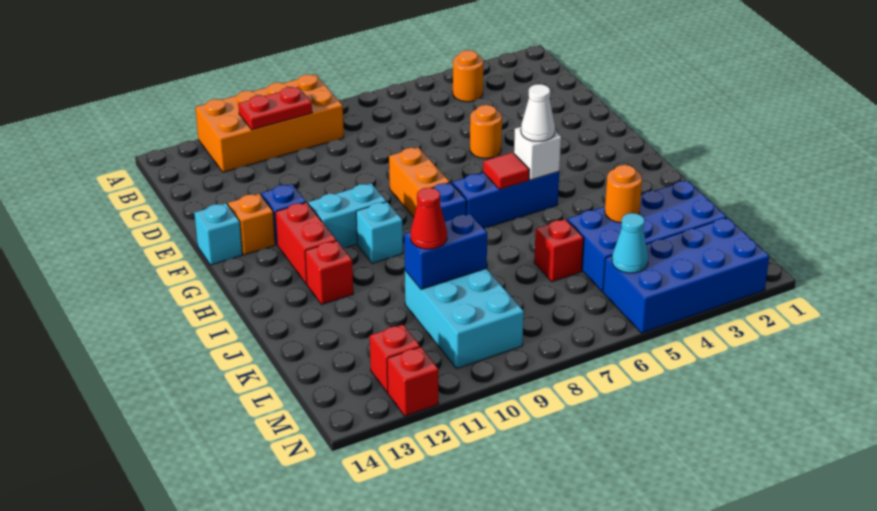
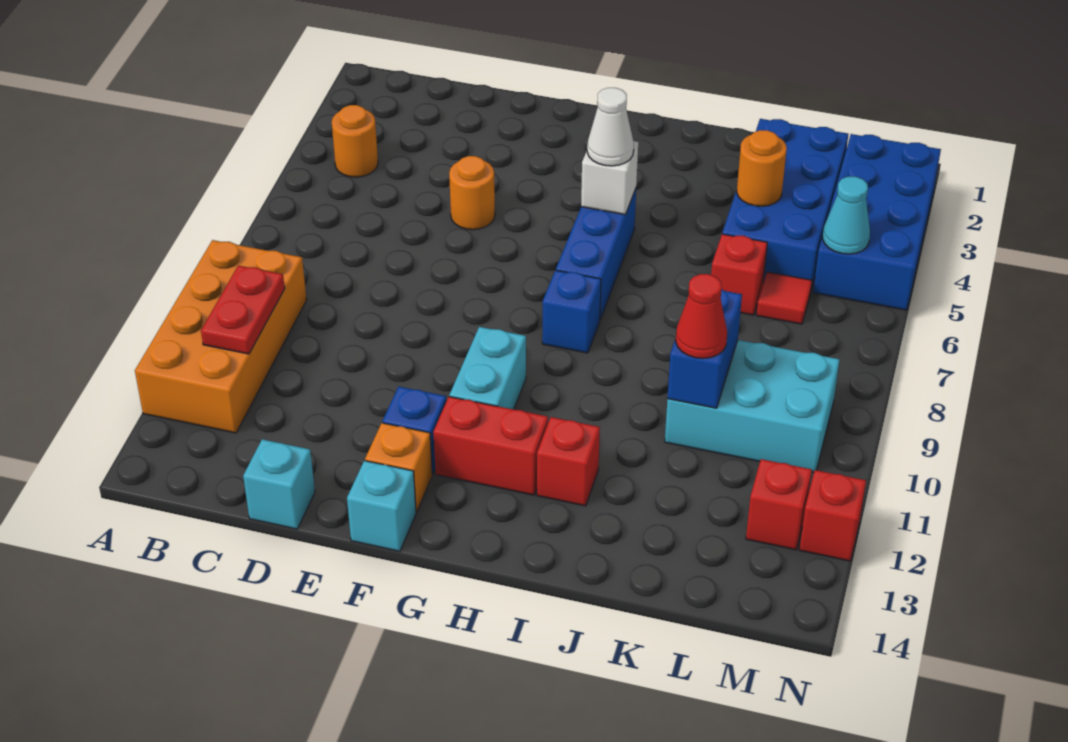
orange 1x2 brick [389,147,450,217] -> none
red 1x1 tile [483,153,529,189] -> red 1x1 tile moved to [756,272,812,324]
cyan 1x1 brick [356,202,403,263] -> cyan 1x1 brick moved to [243,439,315,529]

